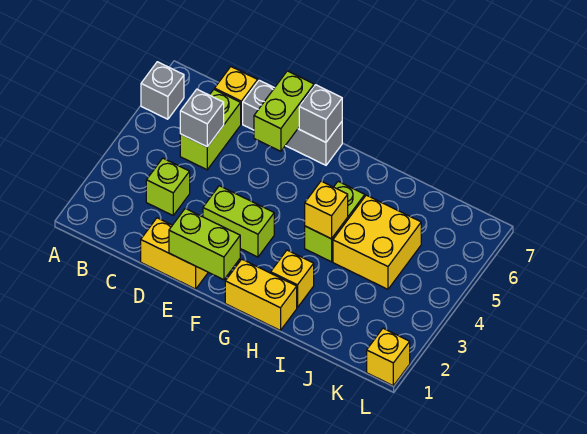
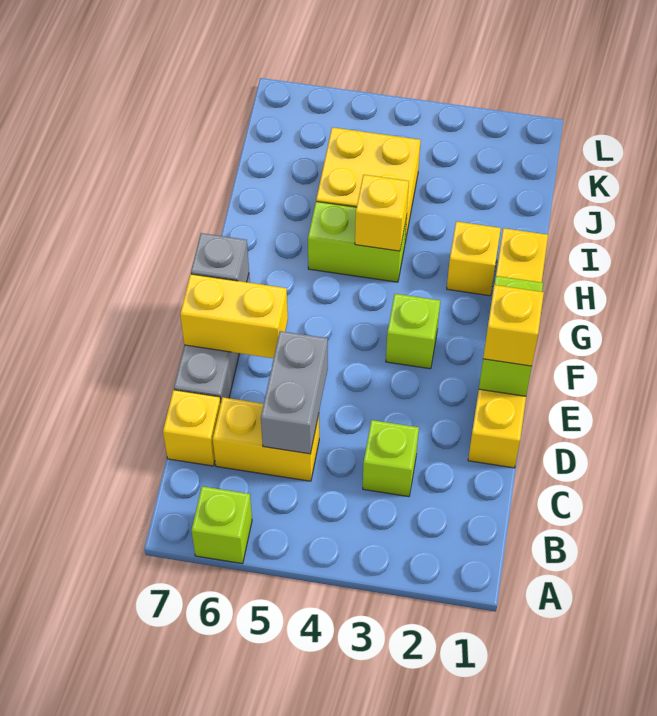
grey 1x1 brick [141,62,184,119] -> lime 1x1 brick [191,486,252,564]
lime 1x2 brick [180,89,241,170] -> yellow 1x2 brick [213,397,319,481]
grey 1x1 brick [180,89,224,147] -> grey 1x2 brick [261,331,328,454]
lime 1x2 brick [203,186,274,257] -> lime 1x1 brick [386,294,440,369]
lime 1x2 brick [254,71,314,151] -> yellow 1x2 brick [180,274,288,358]
yellow 1x1 brick [367,328,410,386] -> yellow 1x1 brick moved to [483,285,544,366]

